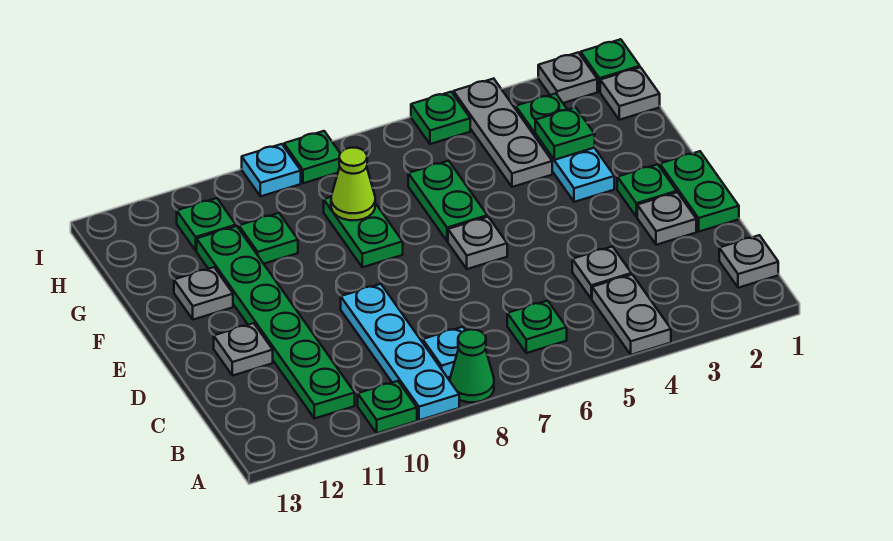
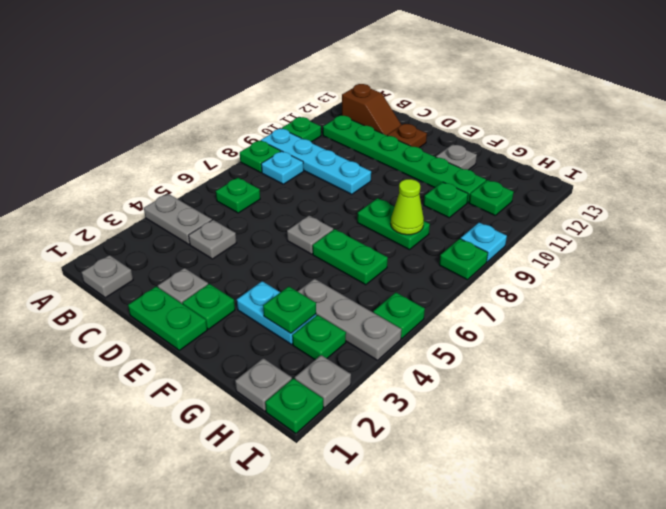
green 1x1 cone [450,329,494,402] -> green 1x1 plate [240,141,281,173]
none -> brown 1x2 slope [342,84,401,135]
grey 1x1 plate [214,323,273,376] -> brown 1x1 plate [387,124,427,148]

